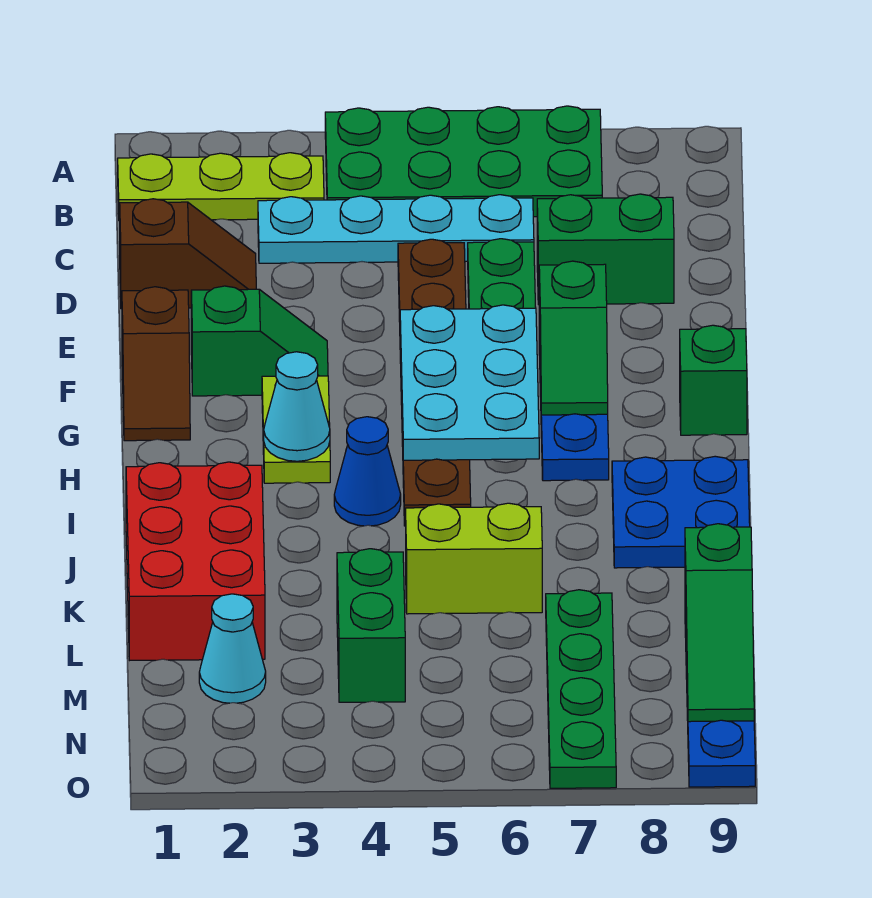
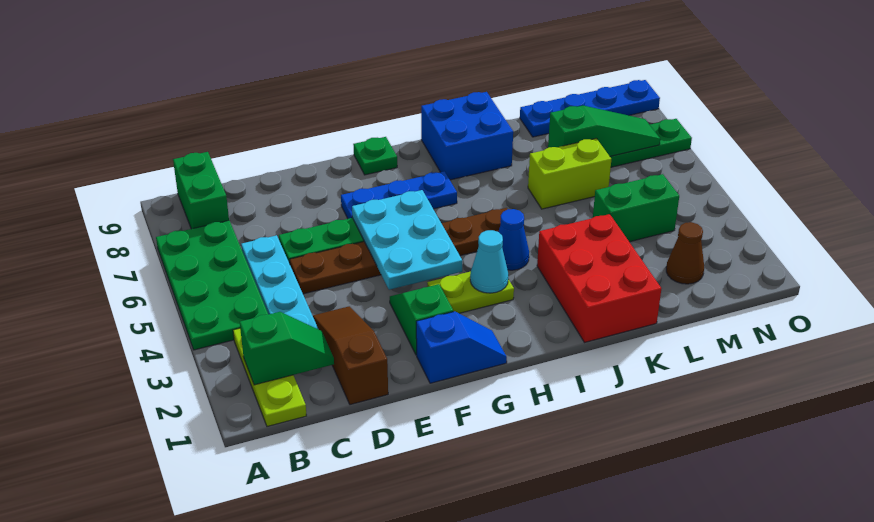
brown 1x2 slope [120,199,256,309] -> brown 1x3 slope [313,306,388,405]
green 1x2 brick [537,194,674,304] -> green 1x2 brick moved to [173,152,229,229]
brown 1x2 slope [122,287,190,441] -> blue 1x2 slope [416,311,507,383]
cyan 2x3 plate [400,305,539,460] -> cyan 2x3 plate turned to [352,190,462,290]
green 1x2 slope [539,261,608,415] -> green 1x2 slope moved to [240,312,334,385]
green 1x1 brick [680,325,747,435] -> green 1x1 plate [353,137,397,175]
blue 2x2 plate [612,456,750,568] -> blue 2x2 brick [421,92,513,180]
red 2x3 brick [126,462,265,660] -> red 2x3 brick turned to [537,214,661,343]
lime 1x2 brick [406,503,542,614] -> lime 1x2 brick turned to [528,138,611,209]
green 1x3 slope [685,524,754,722] -> green 1x3 slope moved to [548,106,660,156]
cyan 1x1 cone [199,594,266,703] -> brown 1x1 cone [666,222,704,284]

